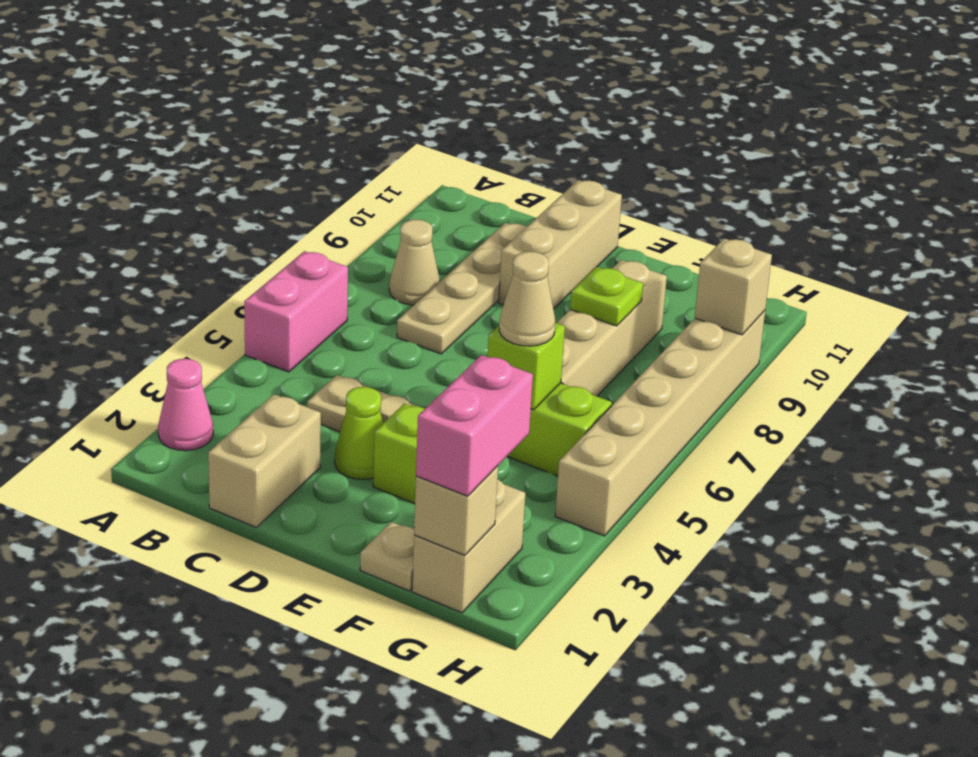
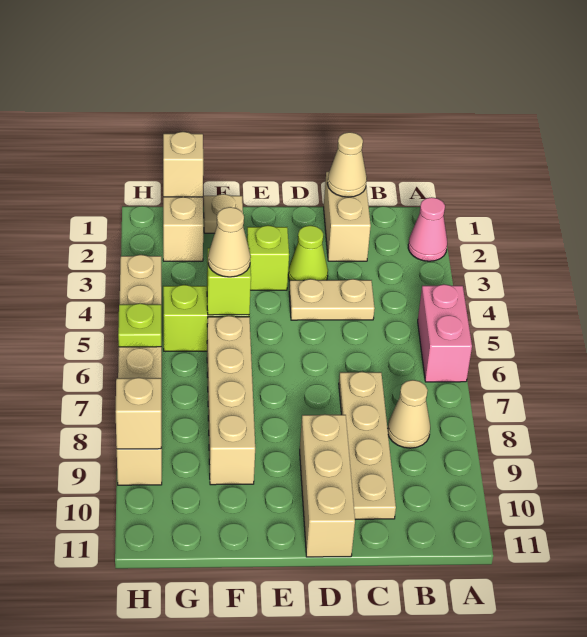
none -> tan 1x1 cone [327,132,367,197]
lime 1x1 plate [570,267,643,326] -> lime 1x1 plate moved to [118,303,161,347]
pink 1x2 brick [416,355,533,496] -> none

